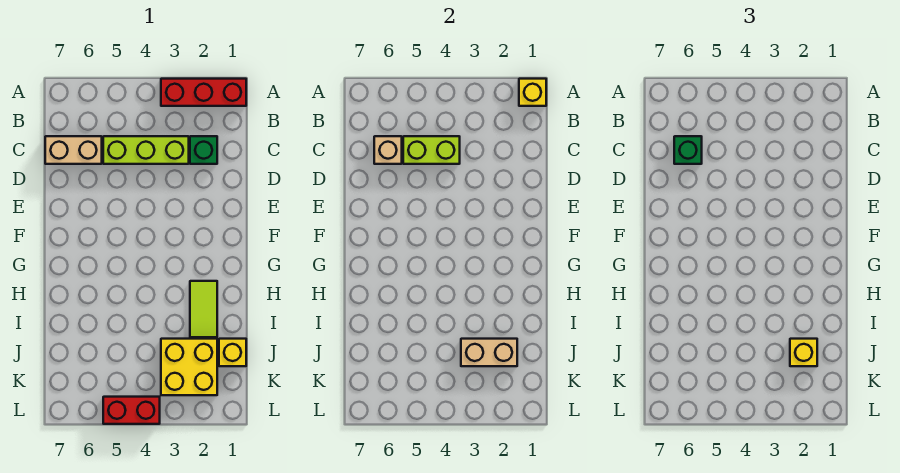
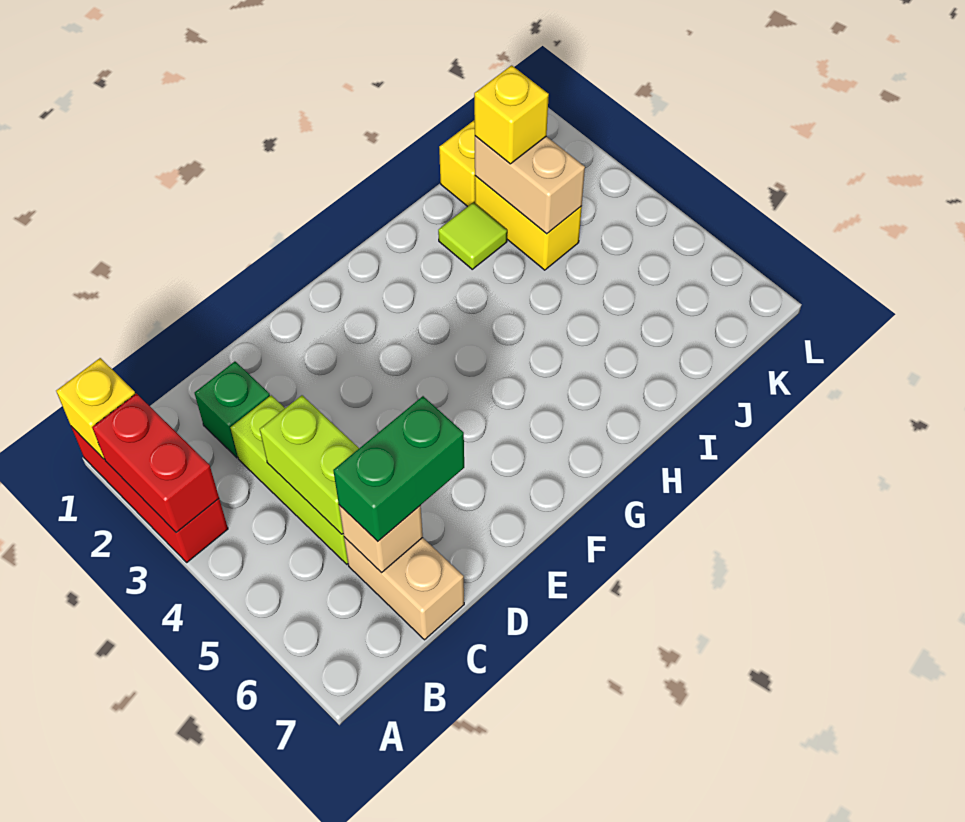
green 1x1 brick [674,136,702,164] -> green 1x2 brick [333,396,464,541]
lime 1x2 tile [190,281,217,337] -> lime 1x1 tile [438,202,507,269]
yellow 2x2 brick [161,339,217,395] -> yellow 1x2 brick [475,176,582,270]
red 1x2 brick [103,397,160,424] -> red 1x2 brick moved to [92,394,219,533]

